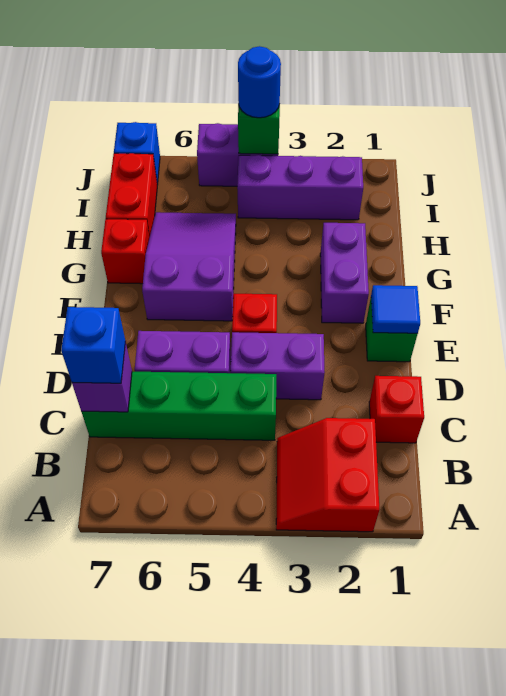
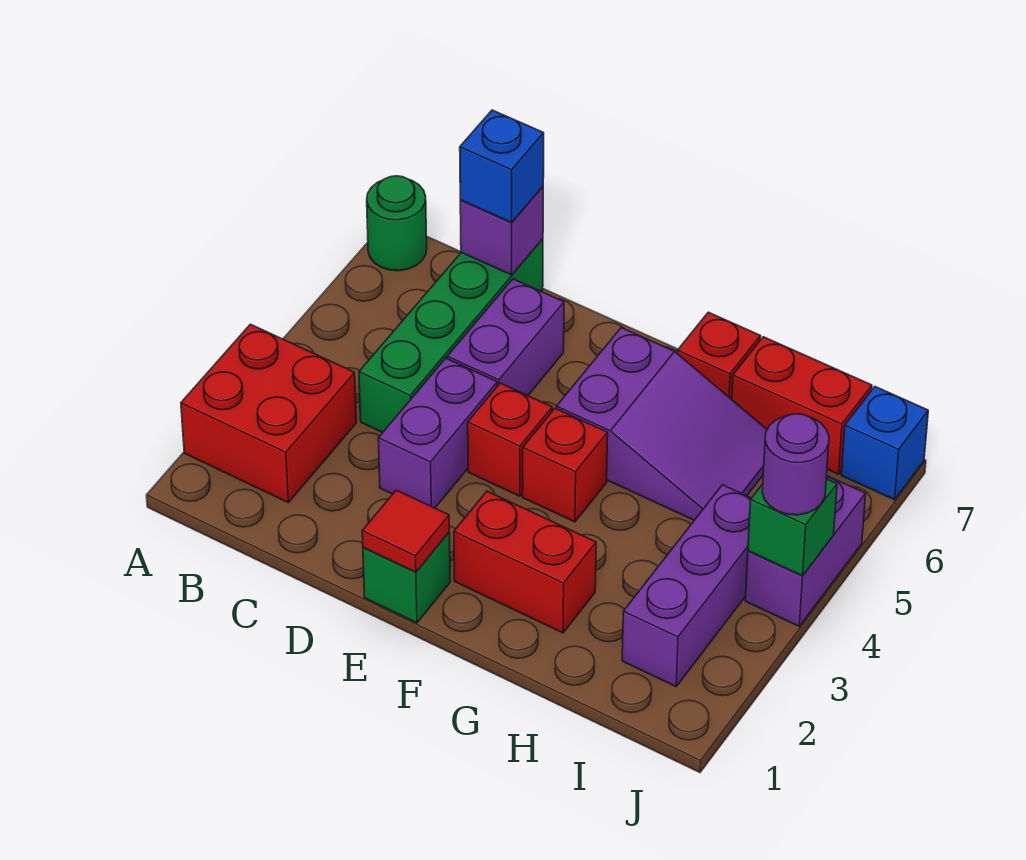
red 2x2 slope [276,418,379,532] -> red 2x2 brick [181,324,356,502]
none -> green 1x1 round brick [367,176,427,271]
red 1x1 brick [369,376,424,443] -> red 1x1 brick moved to [523,408,608,522]
blue 1x1 tile [371,285,420,333] -> red 1x1 tile [362,490,449,572]
purple 1x2 brick [320,223,369,323] -> red 1x2 brick [454,491,596,633]
blue 1x1 round brick [238,46,281,118] -> purple 1x1 round brick [762,414,829,515]

